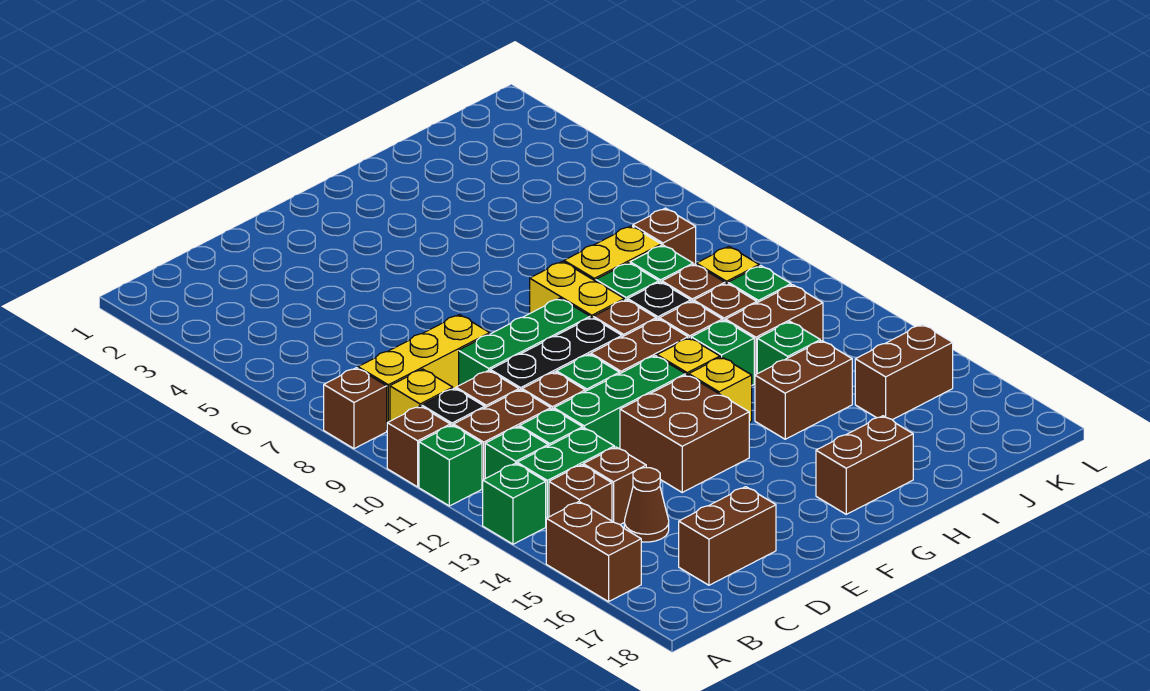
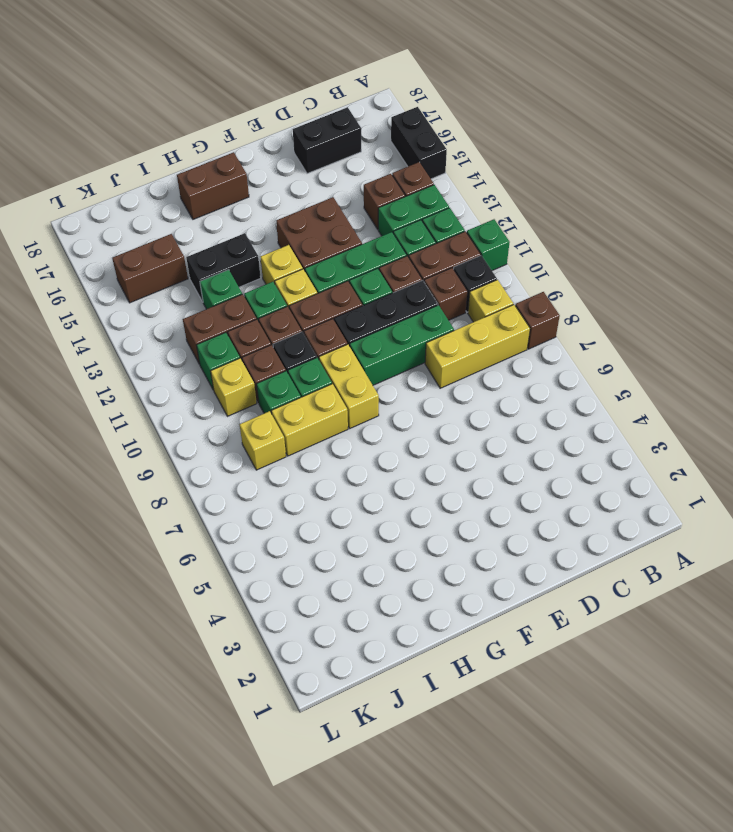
brown 1x1 brick [387,406,450,487] -> none
green 1x1 brick [483,463,546,544] -> none
brown 1x2 brick [546,502,641,602] -> black 1x2 brick [391,107,447,179]
brown 1x1 cone [624,468,669,542] -> none
brown 1x2 brick [679,487,776,585] -> black 1x2 brick [293,107,361,174]
brown 1x2 brick [755,341,852,439] -> black 1x2 brick [186,233,261,302]
brown 1x1 brick [633,208,696,265] -> yellow 1x1 brick [240,411,286,470]

